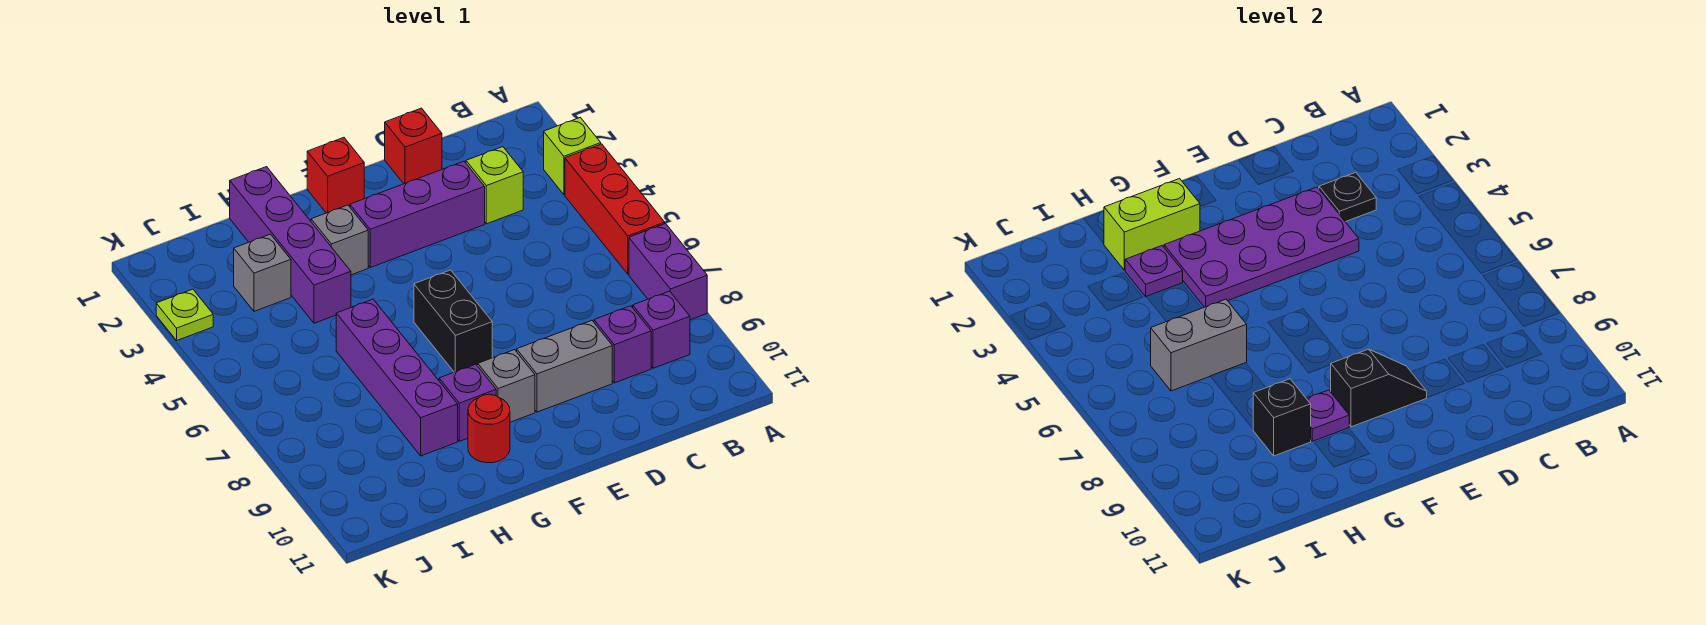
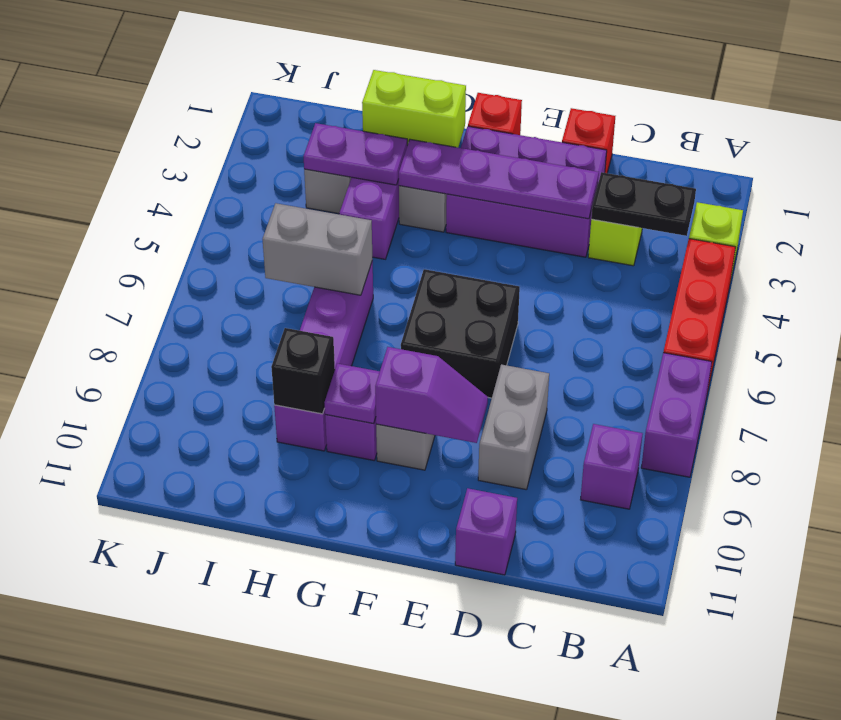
black 1x1 plate [1319,172,1376,222] -> black 1x2 plate [591,172,696,236]
purple 1x1 brick [594,306,651,383] -> purple 1x1 brick moved to [455,488,517,575]
purple 1x3 brick [350,161,485,268] -> purple 2x3 brick [446,126,607,257]
purple 2x4 plate [1164,187,1359,307] -> purple 1x4 plate [398,139,599,219]
grey 1x2 brick [517,321,612,412] -> grey 1x2 brick turned to [478,364,549,490]
black 1x2 slope [1331,349,1427,427] -> purple 1x2 slope [375,347,488,443]
black 1x2 brick [414,270,492,372] -> black 2x2 brick [401,269,520,398]
red 1x1 round brick [468,394,510,463] -> none
purple 1x1 plate [1125,246,1183,297] -> purple 1x2 plate [303,123,407,185]
lime 1x1 plate [156,289,213,340] -> none

